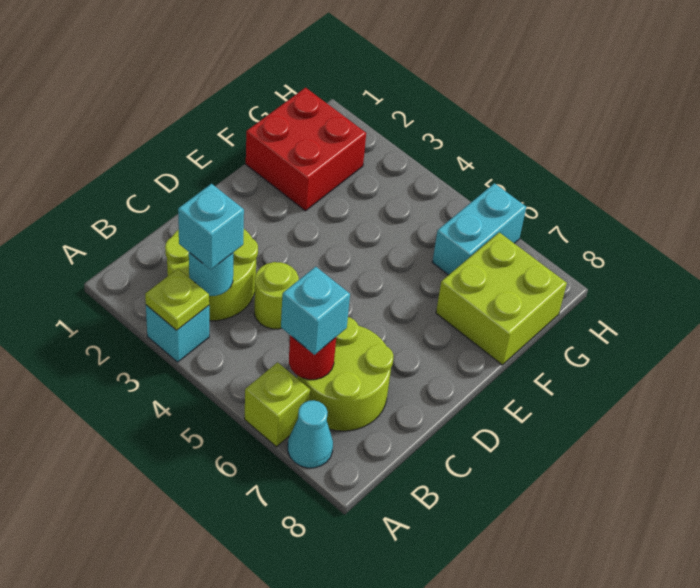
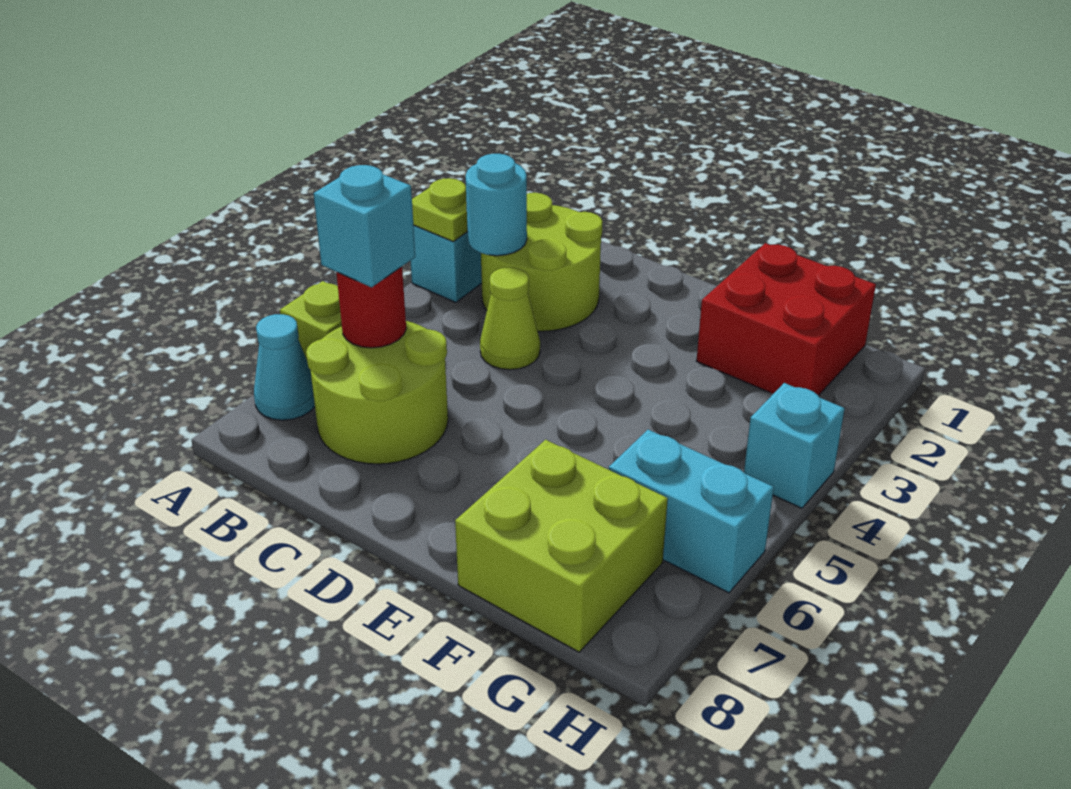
cyan 1x1 brick [178,184,244,269] -> cyan 1x1 brick moved to [744,383,845,508]
lime 1x1 round brick [254,262,299,329] -> lime 1x1 cone [480,267,540,370]

